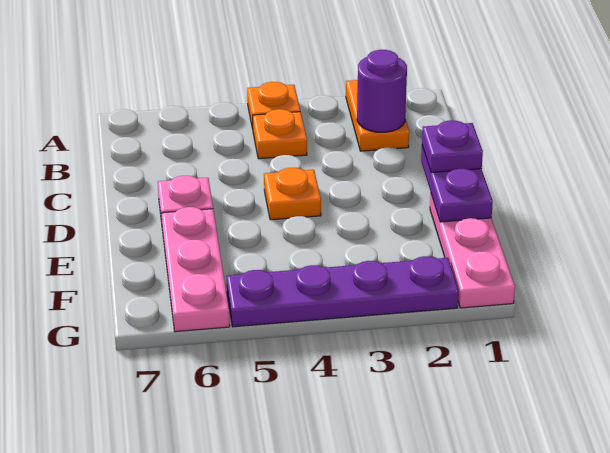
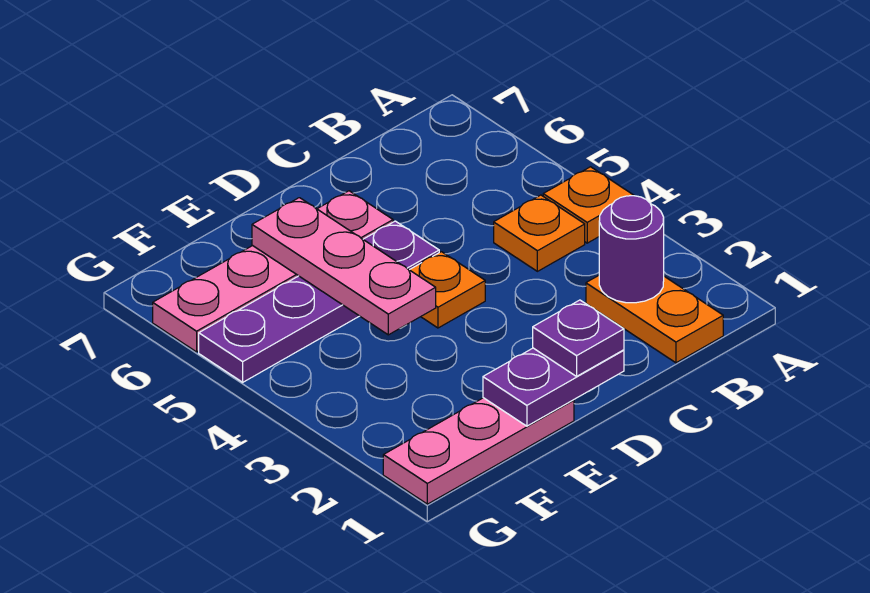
orange 1x2 plate [346,80,409,151] -> orange 1x2 plate turned to [586,276,723,363]
none -> pink 1x3 plate [252,198,436,335]
purple 1x4 plate [227,256,459,327] -> purple 1x4 plate turned to [199,221,439,382]

